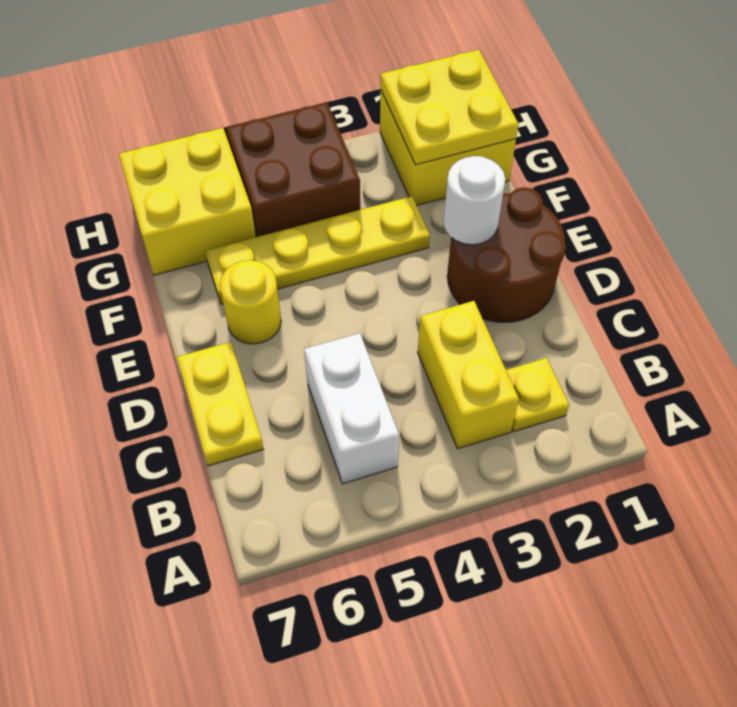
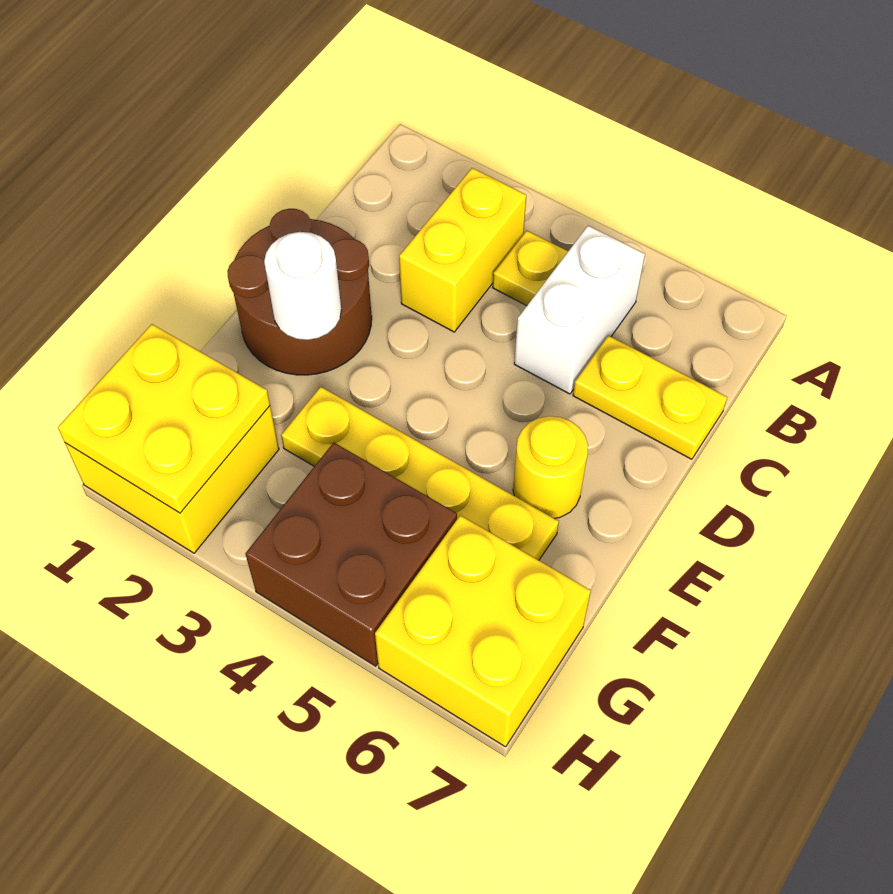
yellow 1x1 plate [506,358,569,431] -> yellow 1x1 plate moved to [493,231,568,306]
yellow 1x2 plate [177,342,263,466] -> yellow 1x2 plate turned to [573,335,727,459]

